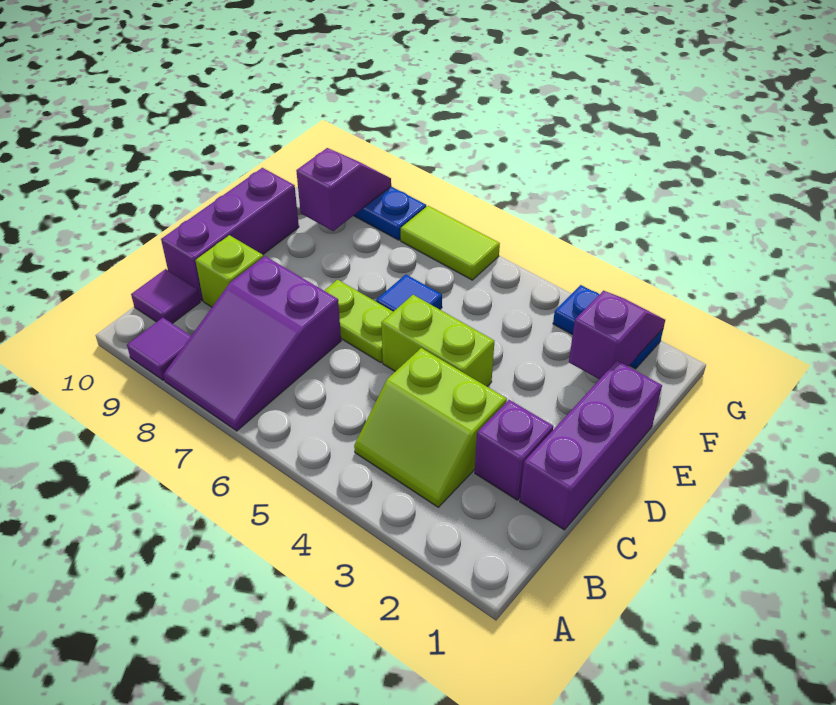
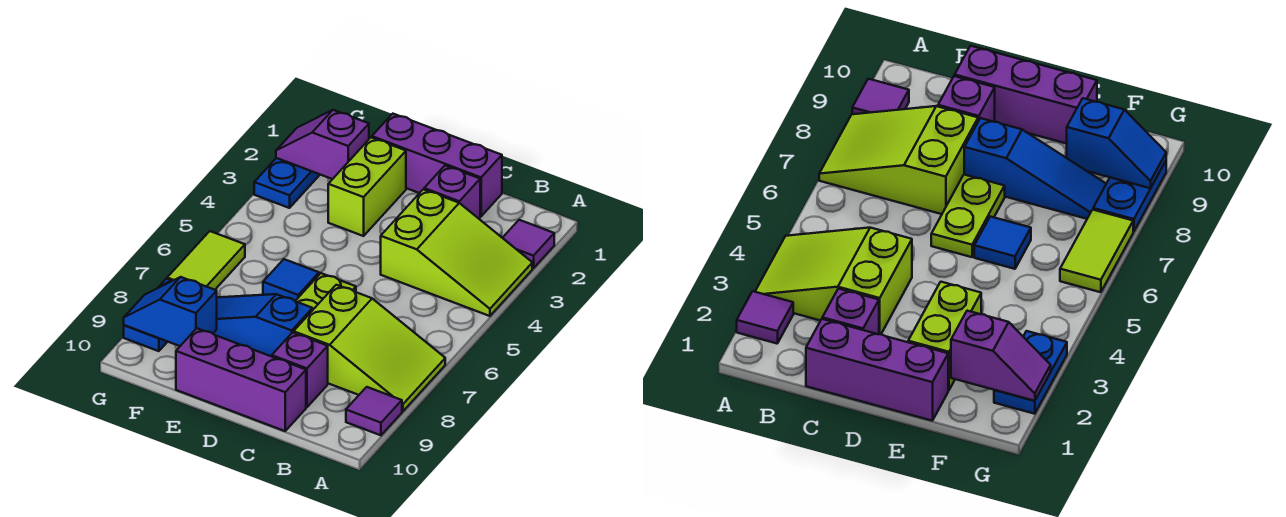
purple 2x3 slope [163,256,341,431] -> lime 2x3 slope [294,285,445,412]
lime 2x2 slope [354,348,507,507] -> lime 2x3 slope [381,189,532,316]
purple 1x1 tile [131,269,200,324] -> purple 1x1 tile moved to [503,220,554,268]
lime 1x1 brick [195,235,263,307] -> purple 1x1 brick [272,333,328,407]
lime 1x2 brick [381,295,494,386] -> lime 1x2 brick moved to [328,138,406,236]
none -> blue 1x3 slope [213,294,313,356]
purple 1x2 slope [296,148,391,231] -> blue 1x2 slope [124,277,217,346]

